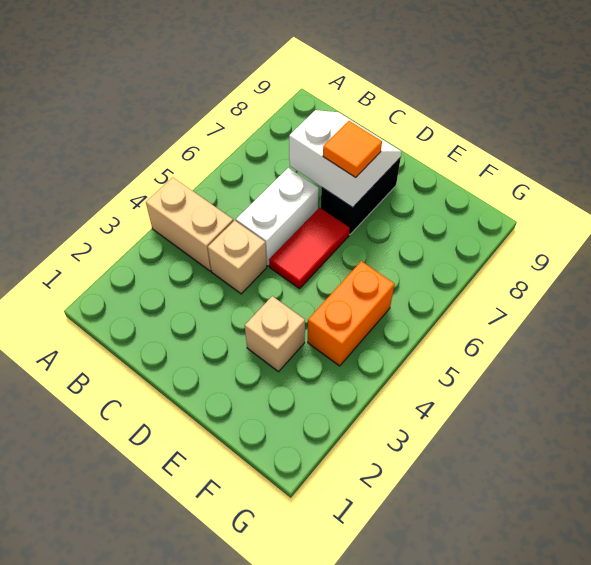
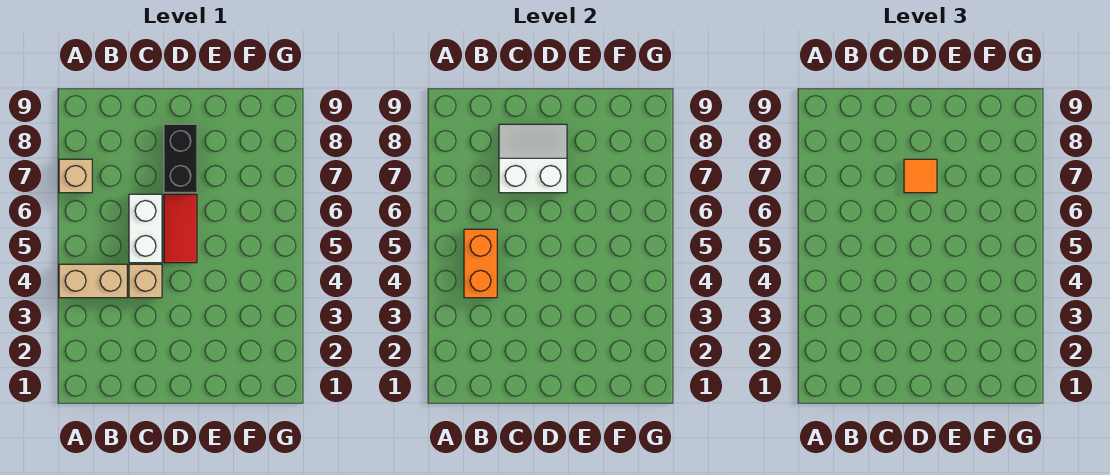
tan 1x1 brick [245,296,305,372] -> tan 1x1 brick moved to [59,159,92,193]
orange 1x2 brick [308,261,395,366] -> orange 1x2 brick moved to [464,229,497,298]

